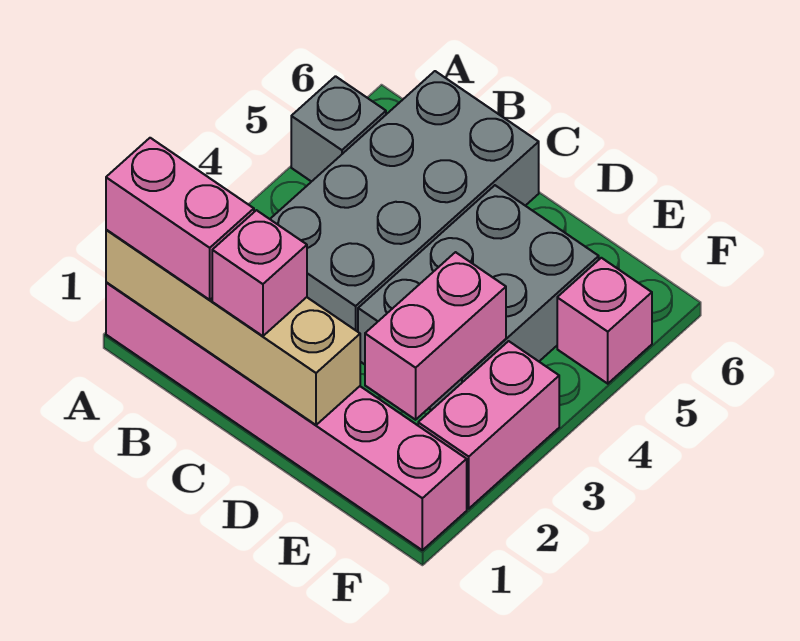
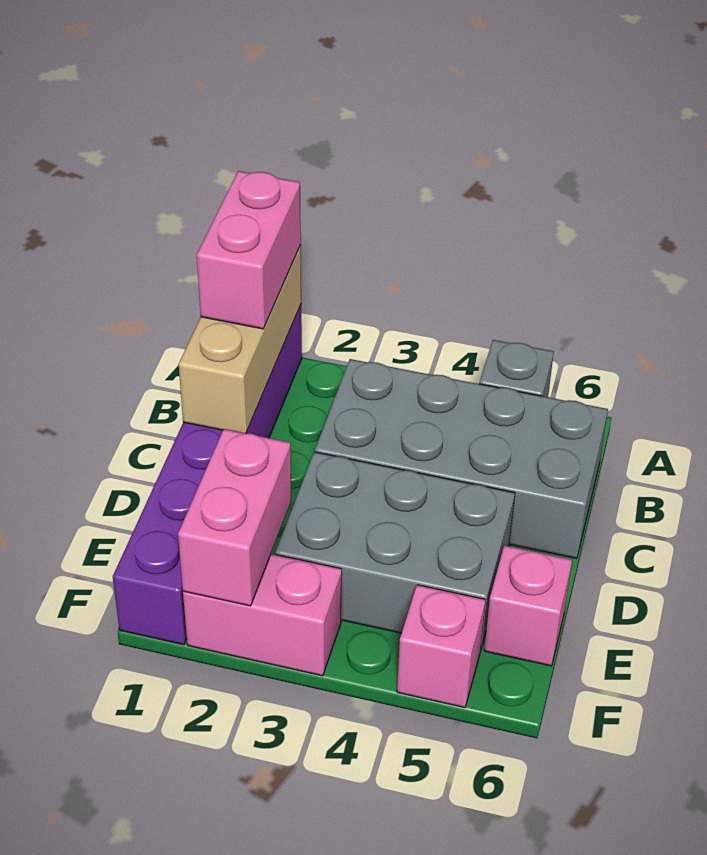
pink 1x6 brick [106,282,467,550] -> purple 1x6 brick [113,305,302,645]
tan 1x4 brick [106,230,360,425] -> tan 1x3 brick [179,245,301,433]
pink 1x1 brick [212,210,307,336] -> pink 1x1 brick moved to [484,545,572,666]
pink 1x2 brick [365,252,506,420] -> pink 1x2 brick turned to [178,429,291,606]

